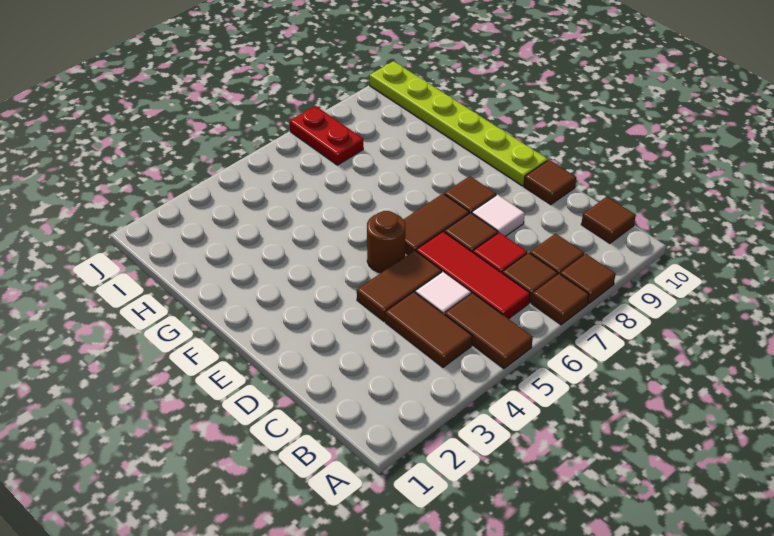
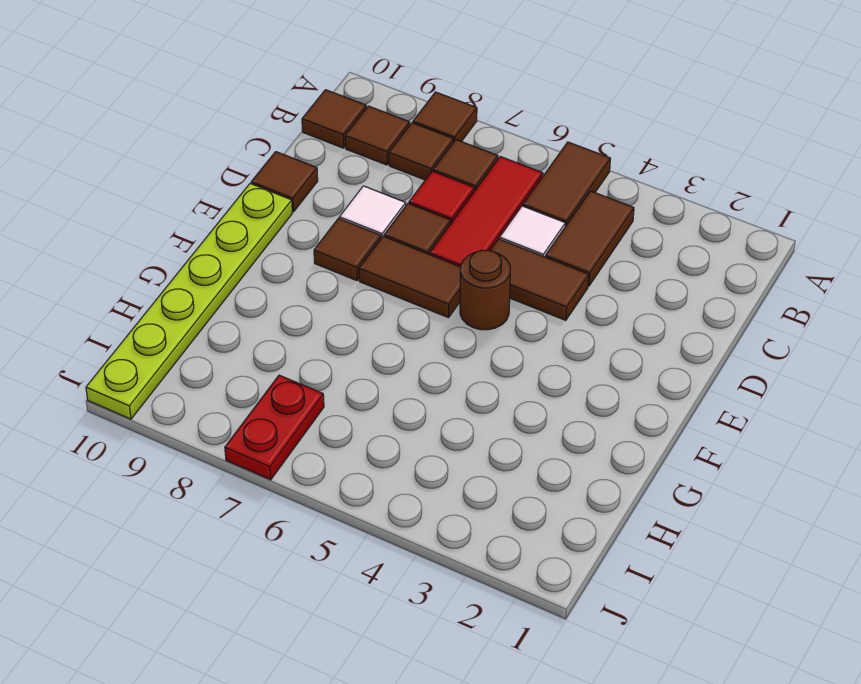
brown 1x1 tile [532,274,589,325] -> brown 1x1 tile moved to [345,106,410,165]

